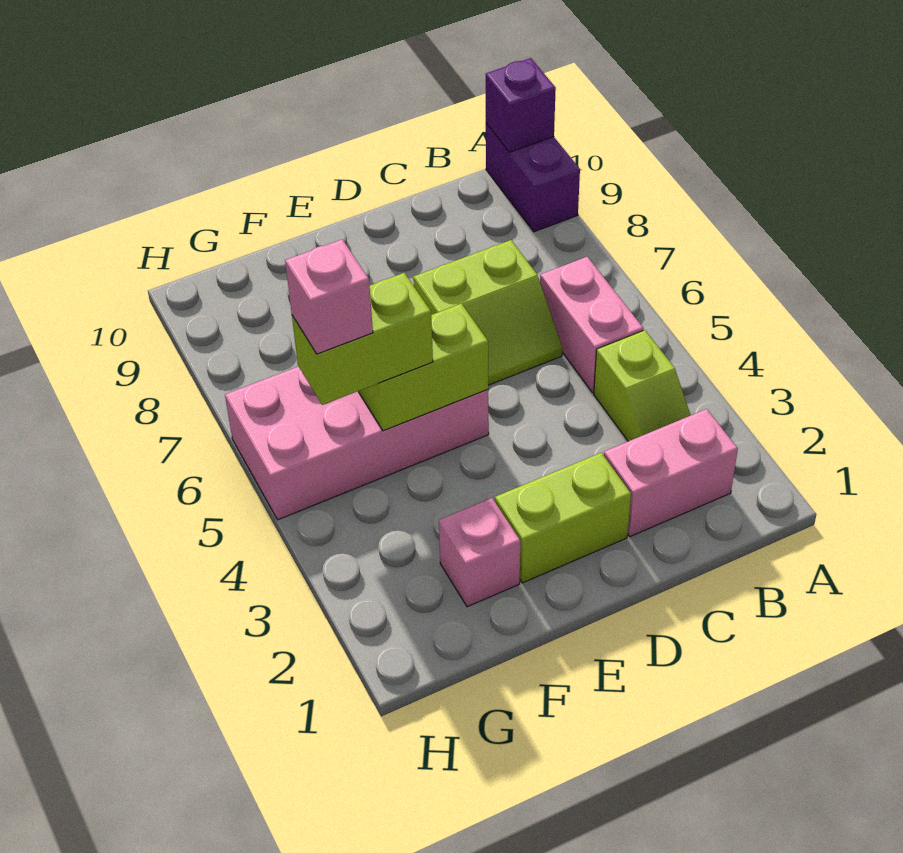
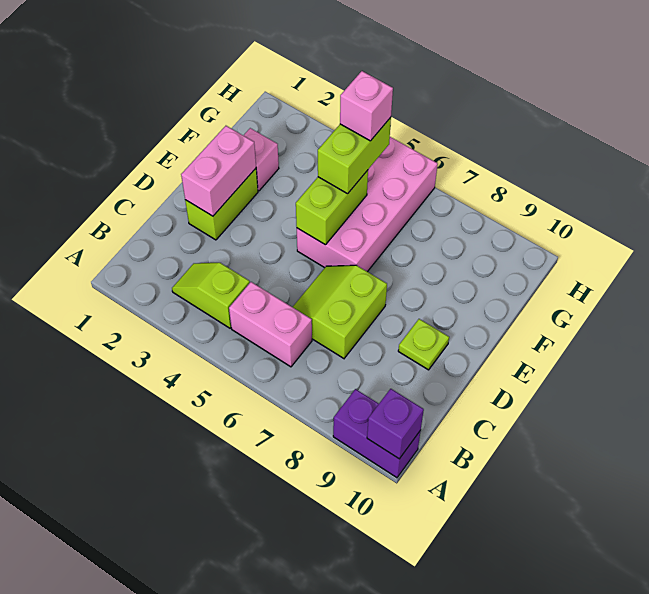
pink 1x2 brick [604,409,738,537] -> pink 1x2 brick moved to [181,126,256,216]
none -> lime 1x1 plate [398,319,449,370]

